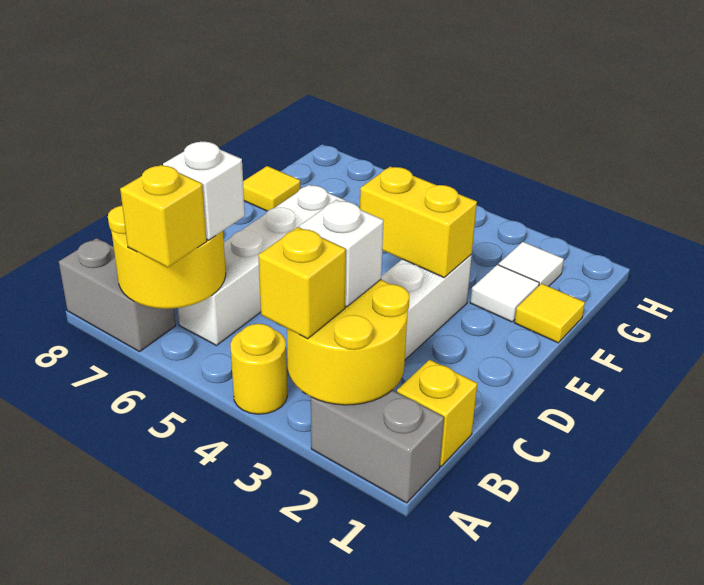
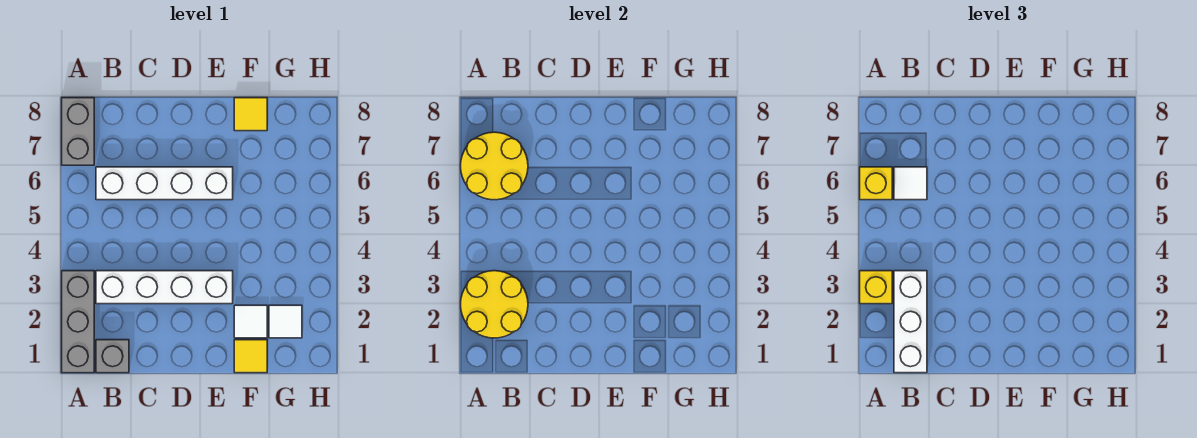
grey 1x2 brick [311,390,444,503] -> grey 1x3 brick [62,271,94,373]
yellow 1x1 round brick [230,324,287,414] -> none
yellow 1x1 brick [397,360,477,467] -> grey 1x1 brick [96,340,129,373]
white 1x1 brick [300,200,384,307] -> white 1x3 brick [894,271,927,373]
white 1x1 brick [163,142,245,240] -> white 1x1 tile [894,167,927,200]
yellow 1x2 brick [360,167,477,278] -> none

